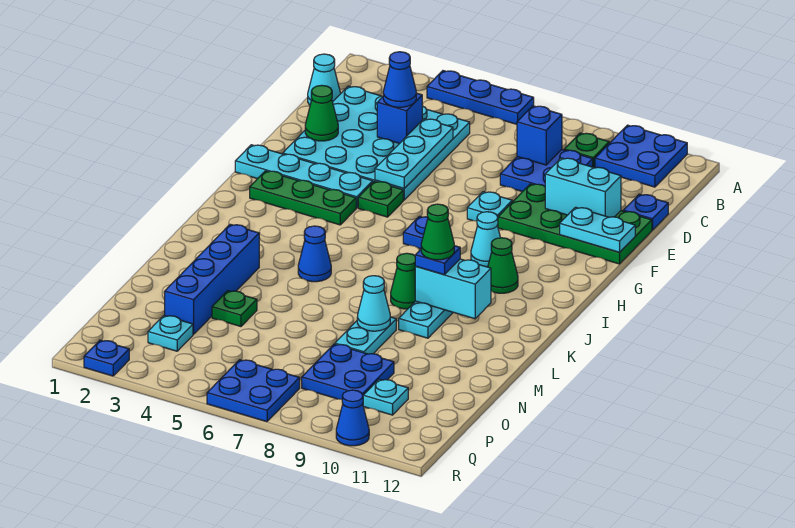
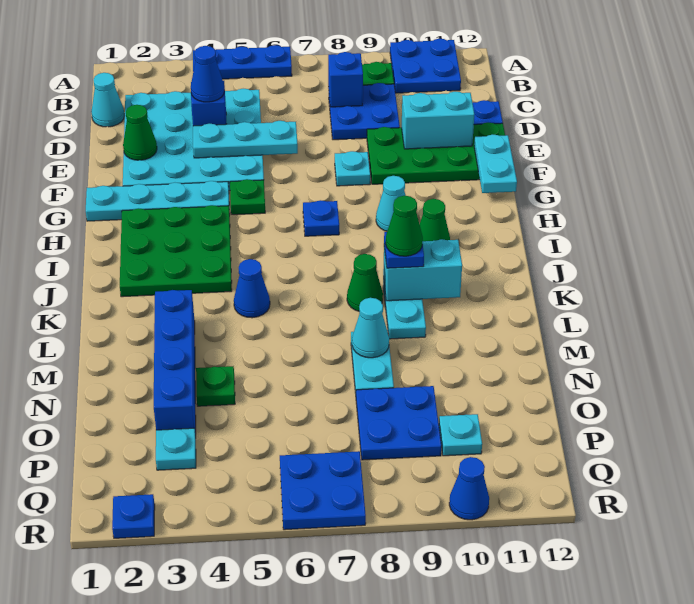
cyan 1x3 plate [375,119,453,189] -> cyan 1x3 plate turned to [193,121,298,158]
cyan 1x2 plate [560,207,635,252] -> cyan 1x2 plate turned to [474,134,517,193]
green 1x3 plate [250,171,356,225] -> green 3x3 plate [120,205,232,297]

